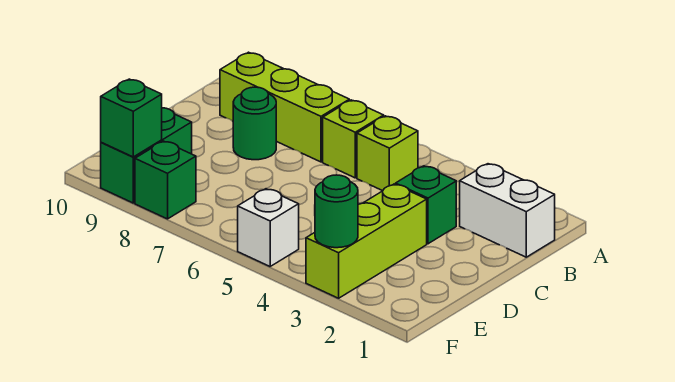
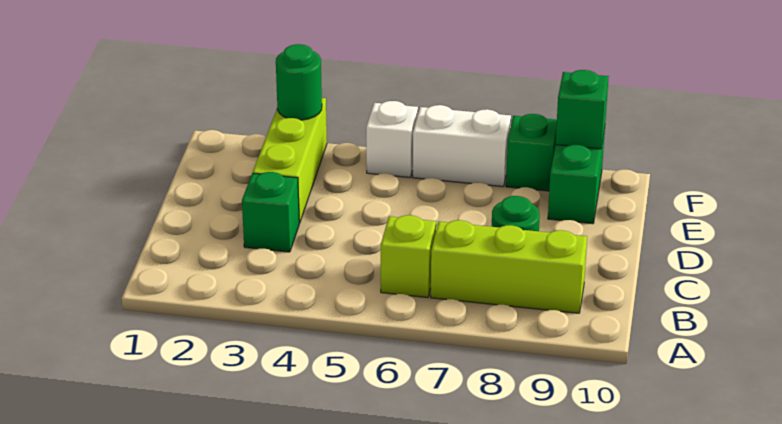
white 1x2 brick [460,164,555,257] -> white 1x2 brick moved to [413,105,511,187]
lime 1x1 brick [357,116,418,191] -> none

